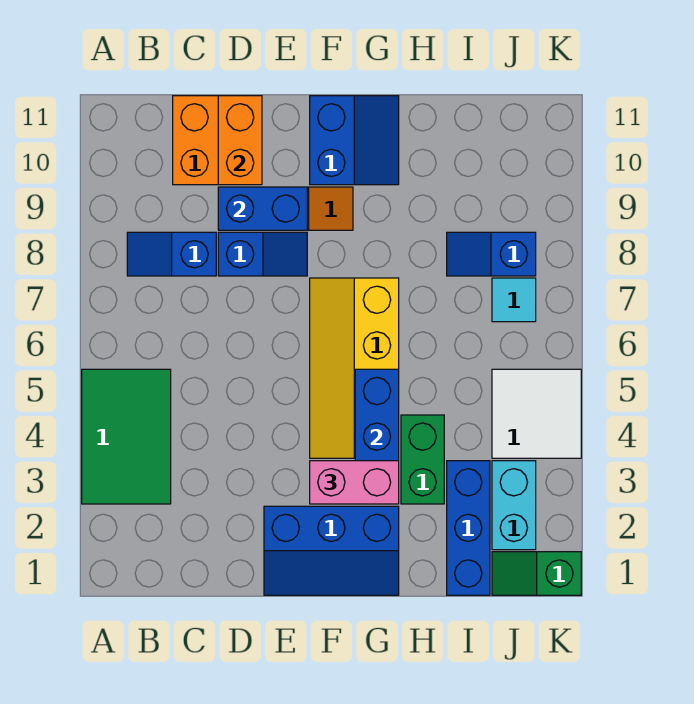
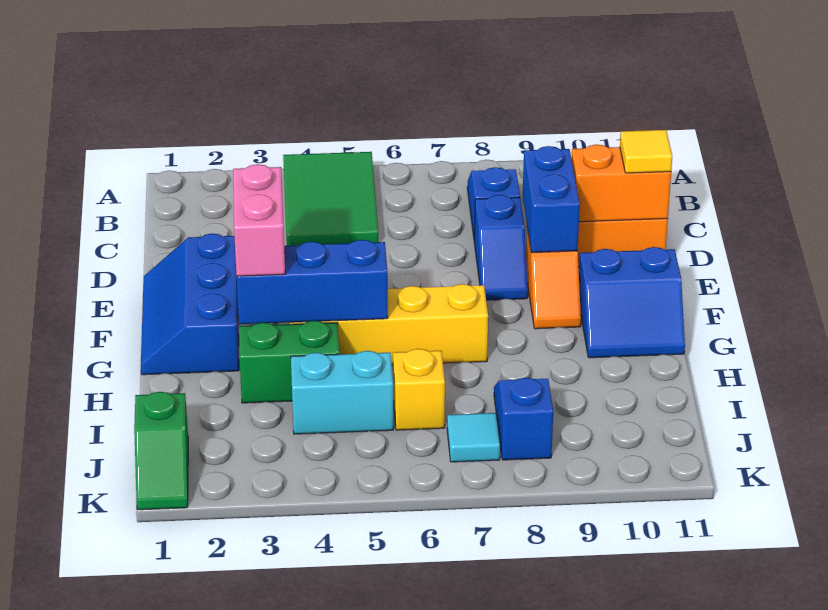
green 2x3 tile [82,369,171,504] -> green 2x3 tile turned to [283,152,378,246]
none -> yellow 1x1 tile [620,130,672,173]
blue 1x3 brick [447,461,490,595] -> none
none -> yellow 1x1 brick [393,349,445,430]
green 1x2 slope [492,552,581,595] -> green 1x2 slope turned to [134,392,188,510]
cyan 1x2 brick [492,461,536,550] -> cyan 1x2 brick moved to [291,351,393,434]
white 2x2 tile [492,369,581,458] -> none

